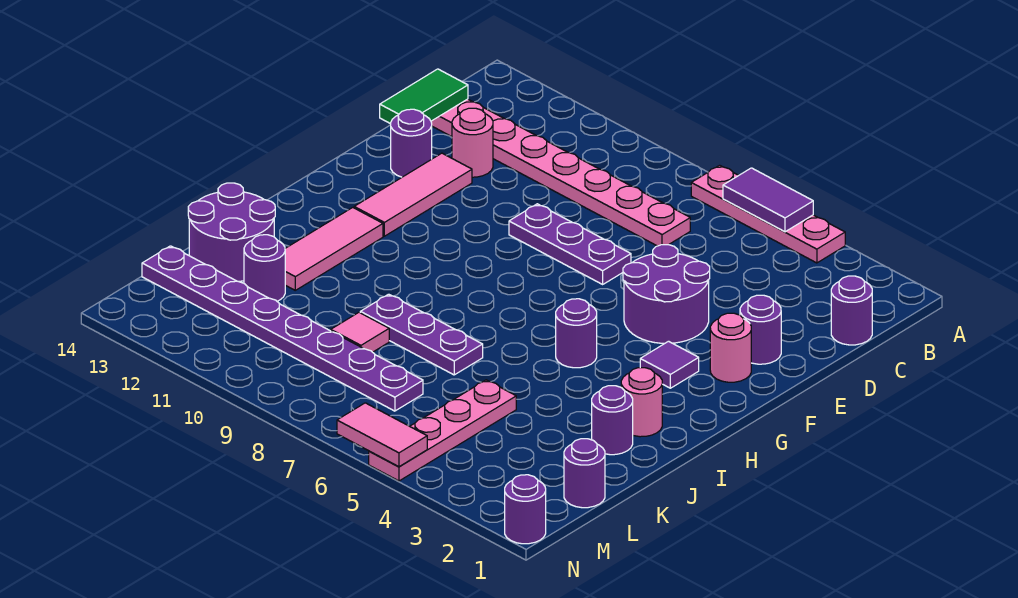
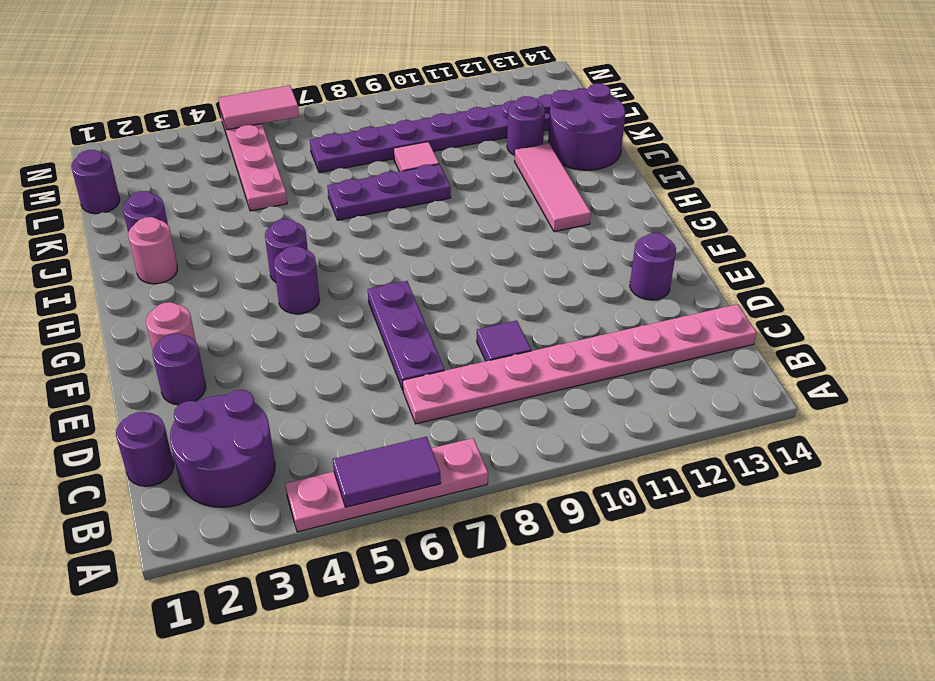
green 1x2 tile [380,69,468,124] -> none
pink 1x1 round brick [452,108,493,177] -> none
purple 2x2 round brick [623,245,710,343] -> purple 2x2 round brick moved to [170,390,275,507]
purple 1x3 plate [509,204,631,284] -> purple 1x3 plate turned to [368,281,444,390]
pink 1x3 tile [354,153,472,236] -> none
purple 1x1 tile [640,341,699,388] -> purple 1x1 tile moved to [477,321,531,361]
purple 1x1 round brick [505,475,546,544] -> purple 1x1 round brick moved to [274,246,320,314]

